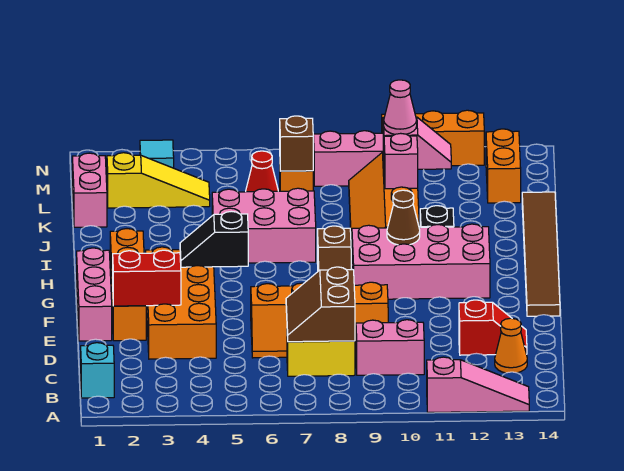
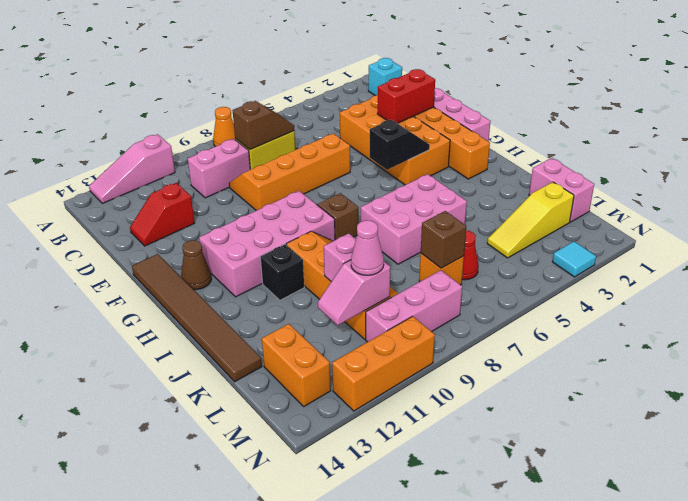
brown 2x2 slope [286,267,355,342] -> brown 1x2 slope [232,101,294,150]
orange 1x1 cone [495,318,527,373] -> orange 1x1 cone moved to [213,107,235,147]
brown 1x1 cone [387,190,420,245] -> brown 1x1 cone moved to [181,240,211,290]

